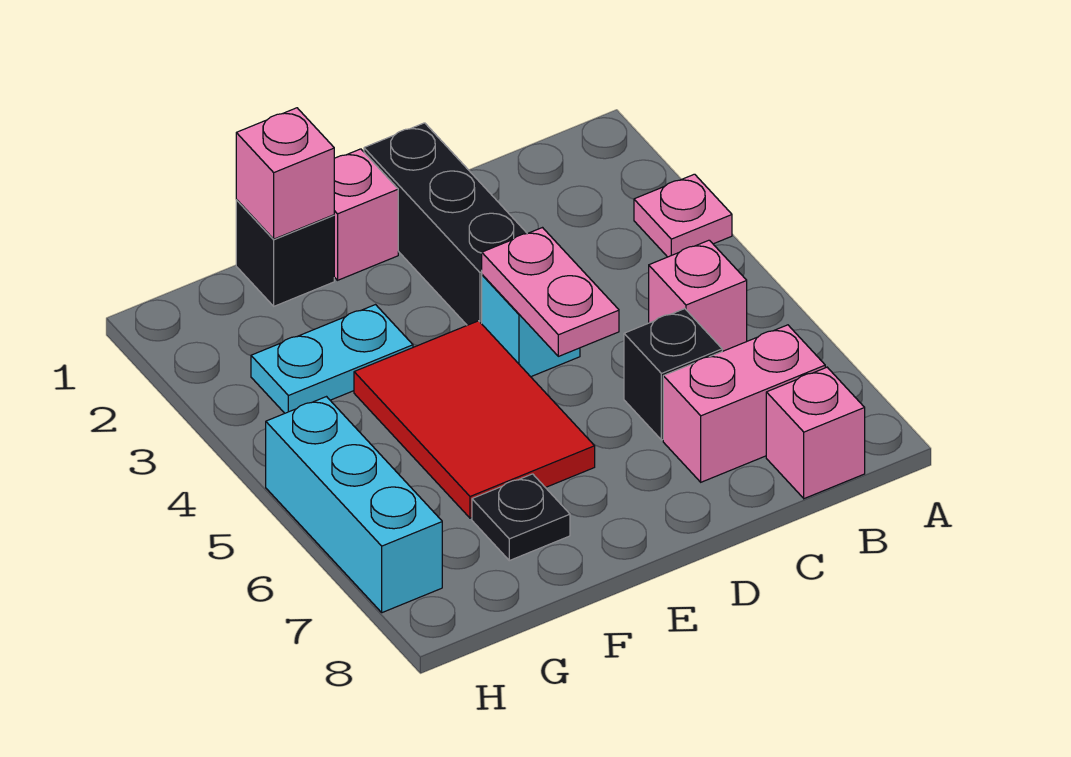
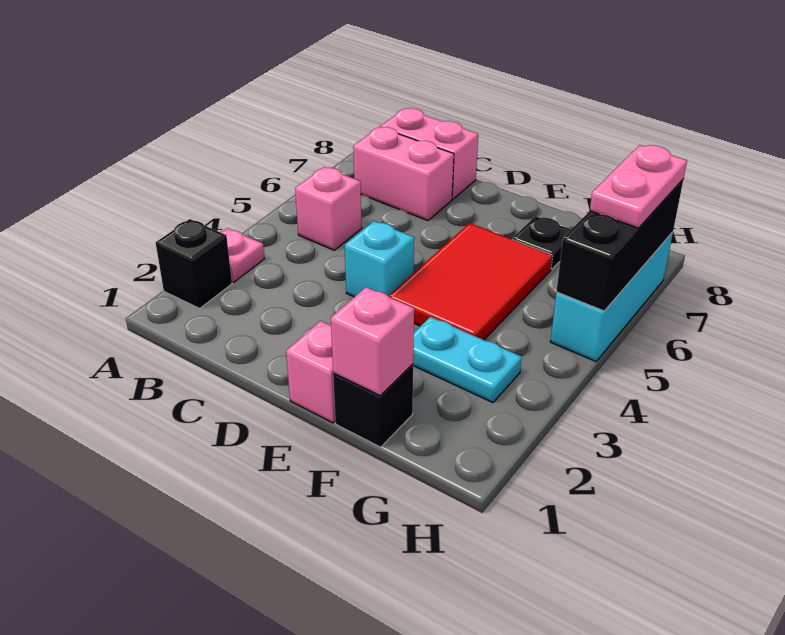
pink 1x1 brick [766,367,865,499] -> pink 1x2 brick [380,108,478,199]
black 1x1 brick [624,309,722,440] -> black 1x1 brick moved to [156,219,232,308]
black 1x3 brick [364,123,527,325] -> black 1x3 brick moved to [556,180,683,311]
pink 1x2 plate [482,228,619,356] -> pink 1x2 plate moved to [590,145,687,228]

